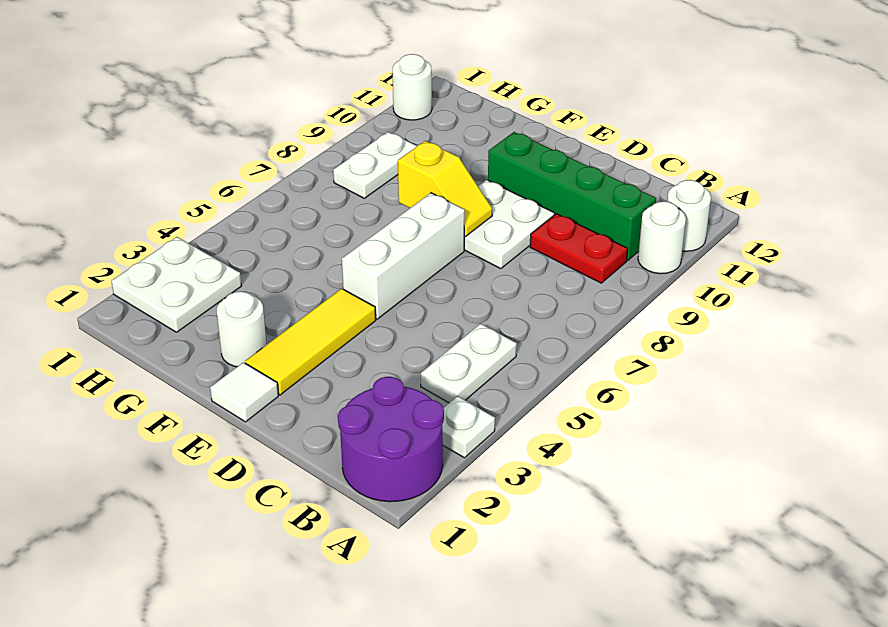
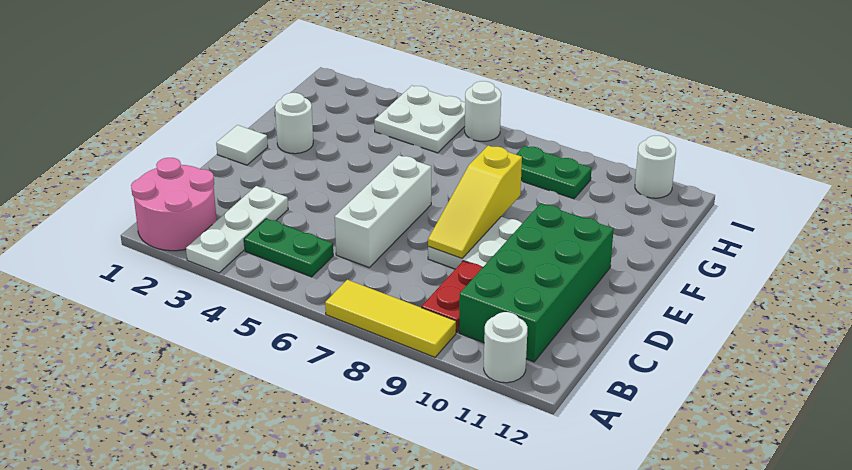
purple 2x2 round brick [338,377,444,502] -> pink 2x2 round brick [131,158,217,251]
white 1x1 plate [442,396,495,458] -> white 1x3 plate [186,186,288,273]
white 1x1 round brick [638,201,686,274] -> white 1x1 round brick moved to [465,81,501,141]
white 1x2 plate [421,324,517,403] -> green 1x2 plate [244,219,333,277]
green 1x4 brick [488,132,656,261] -> green 2x4 brick [459,204,614,362]
yellow 1x3 tile [245,289,376,395] -> yellow 1x3 tile moved to [325,280,456,357]
white 1x3 brick [342,193,465,319] -> white 1x3 brick turned to [335,155,431,267]
yellow 1x2 slope [398,141,492,237] -> yellow 1x3 slope [428,146,522,258]
white 2x2 plate [111,237,241,332] -> white 2x2 plate moved to [374,86,465,153]
white 1x2 plate [333,132,416,198] -> green 1x2 plate [516,146,592,199]

